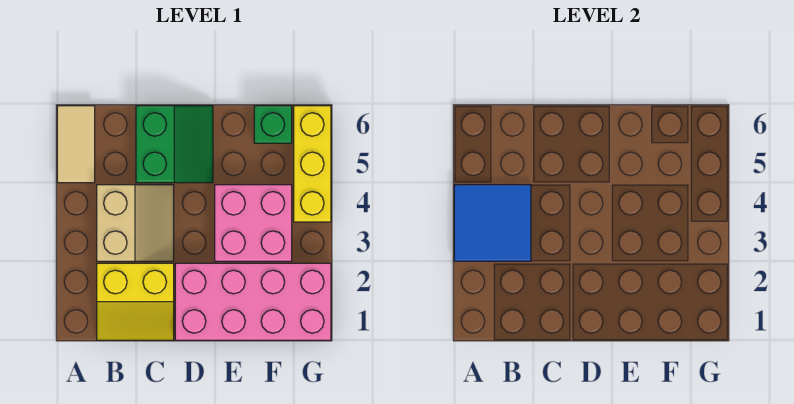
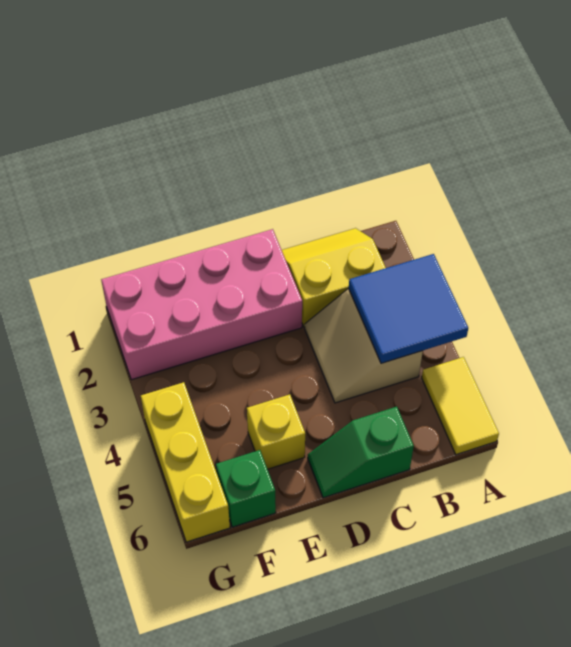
tan 1x2 tile [57,106,95,183] -> yellow 1x2 tile [422,357,499,455]
green 2x2 slope [136,106,213,183] -> green 1x2 slope [308,407,414,498]
pink 2x2 brick [215,185,292,261] -> none
none -> yellow 1x1 brick [247,394,305,469]

